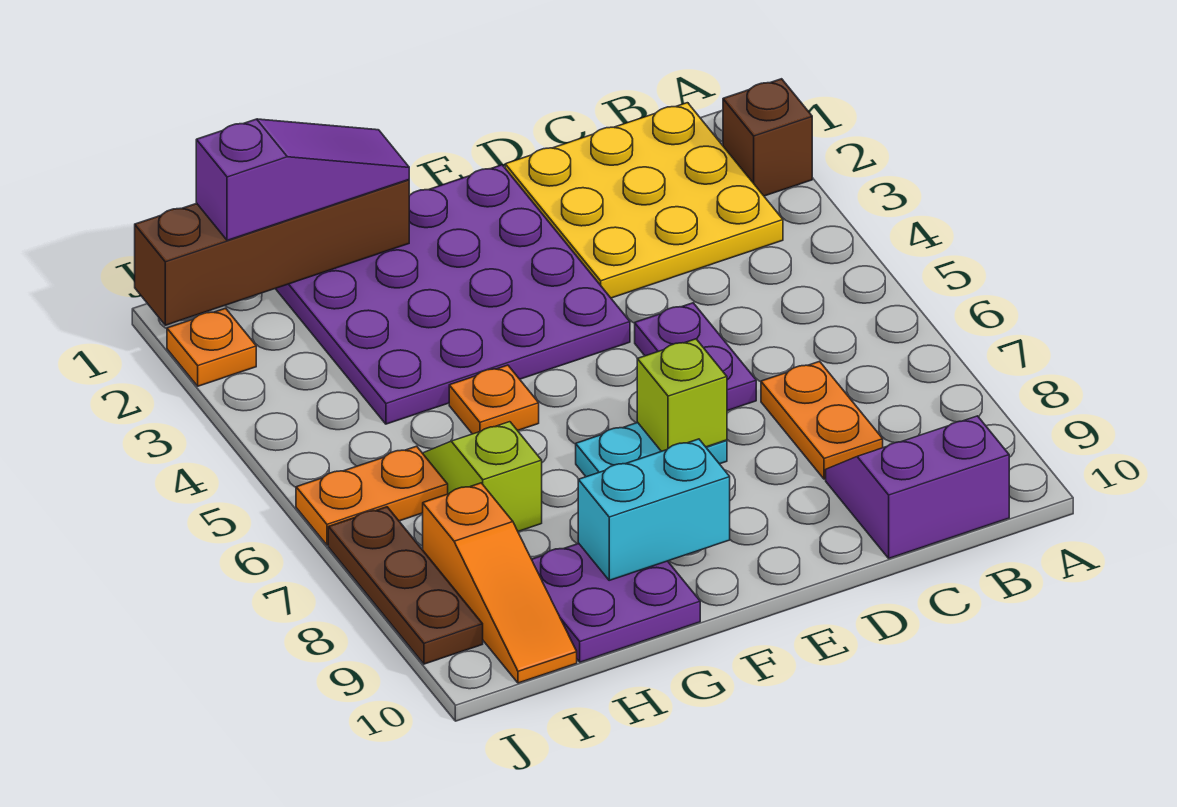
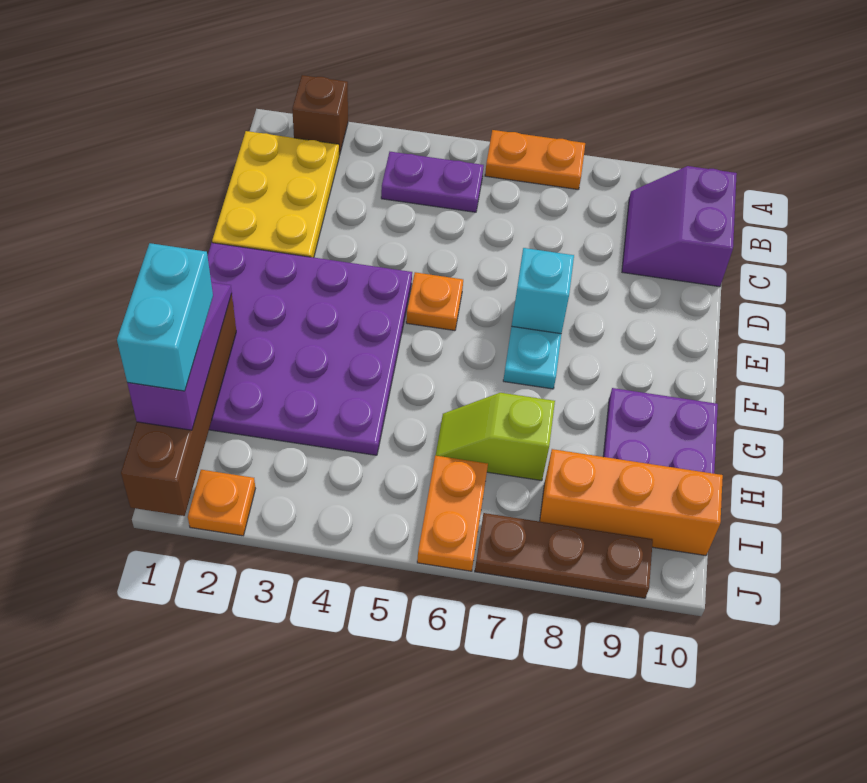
yellow 3x3 plate [505,103,783,298] -> yellow 2x3 plate [212,131,339,257]
orange 1x2 plate [761,361,883,479] -> orange 1x2 plate moved to [485,130,585,190]
purple 1x2 plate [635,303,756,411] -> purple 1x2 plate moved to [381,152,484,212]
lime 1x1 brick [637,339,727,451] -> cyan 1x1 brick [512,248,574,334]
cyan 1x2 brick [578,439,730,580] -> cyan 1x2 brick moved to [117,243,213,391]
orange 1x1 plate [449,365,539,434] -> orange 1x1 plate moved to [406,272,463,331]
orange 1x3 slope [423,483,577,683] -> orange 1x3 brick [540,449,723,556]

